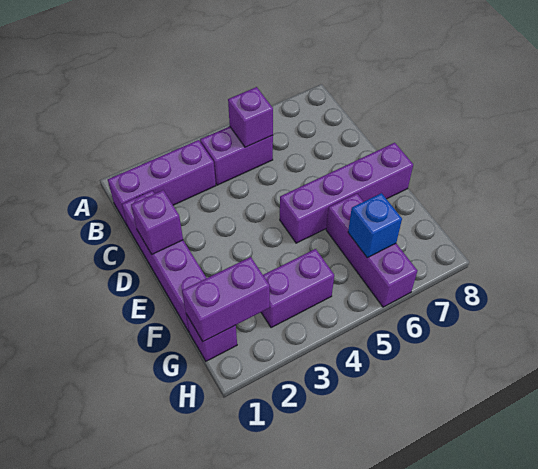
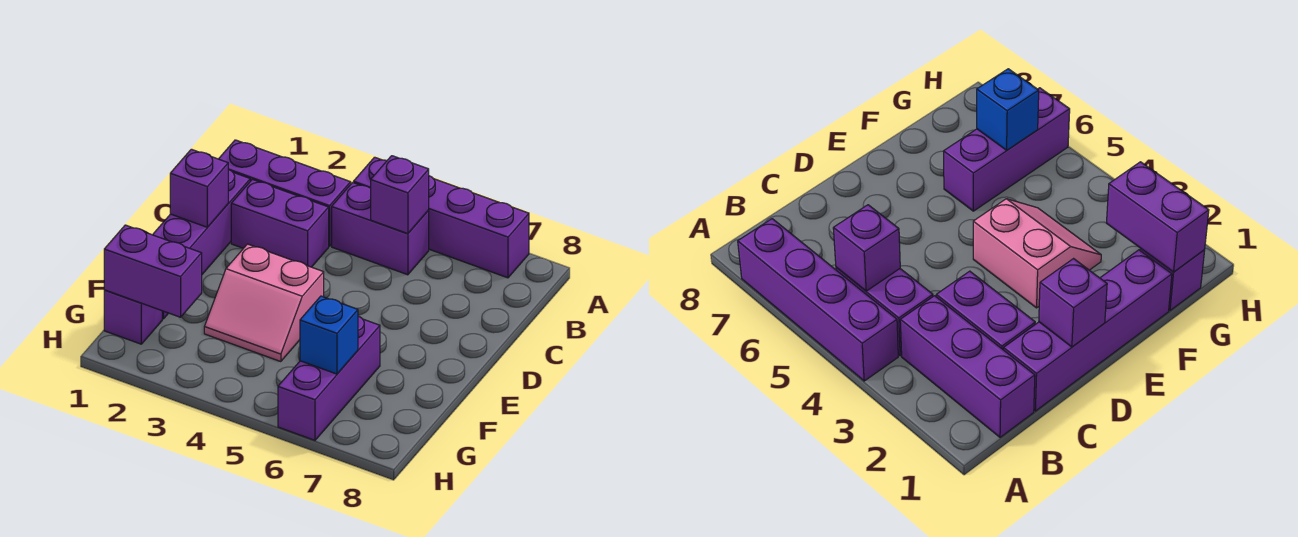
none -> pink 2x2 slope [204,244,324,362]
purple 1x4 brick [280,143,413,243] -> purple 1x4 brick moved to [354,157,529,278]
purple 1x2 brick [261,249,334,328] -> purple 1x2 brick moved to [231,179,329,267]

